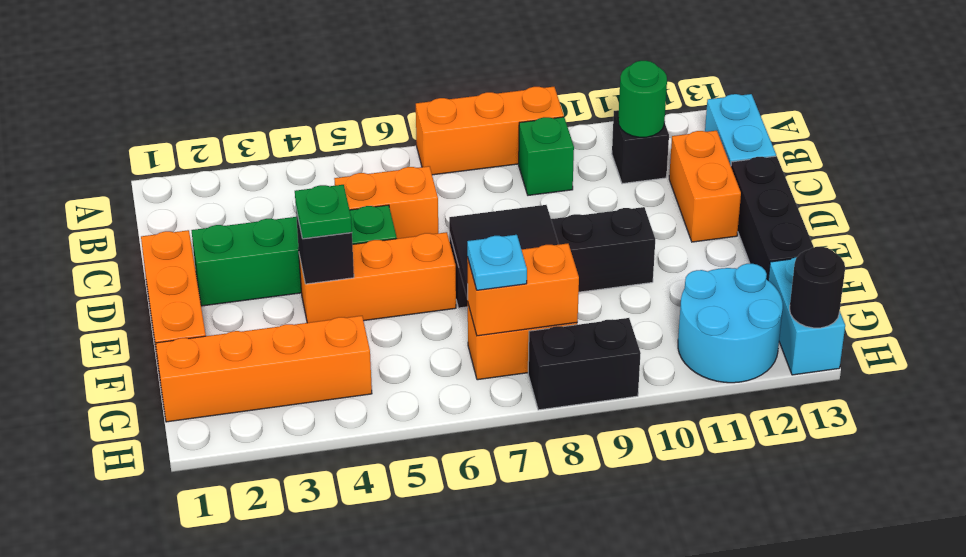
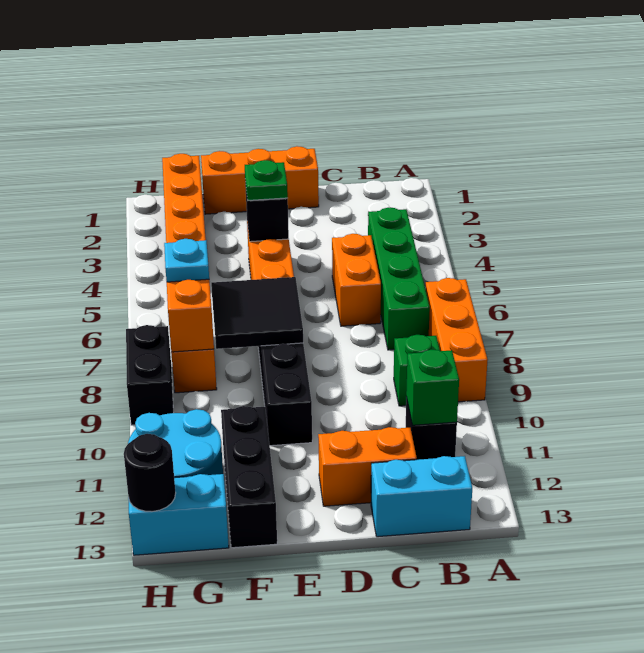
green 1x1 round brick [618,61,667,137] -> green 1x1 brick [406,349,459,425]
green 1x4 brick [191,205,397,306] -> green 1x4 brick moved to [368,208,430,350]
black 1x3 brick [731,156,814,280] -> black 1x3 brick turned to [221,406,277,548]

